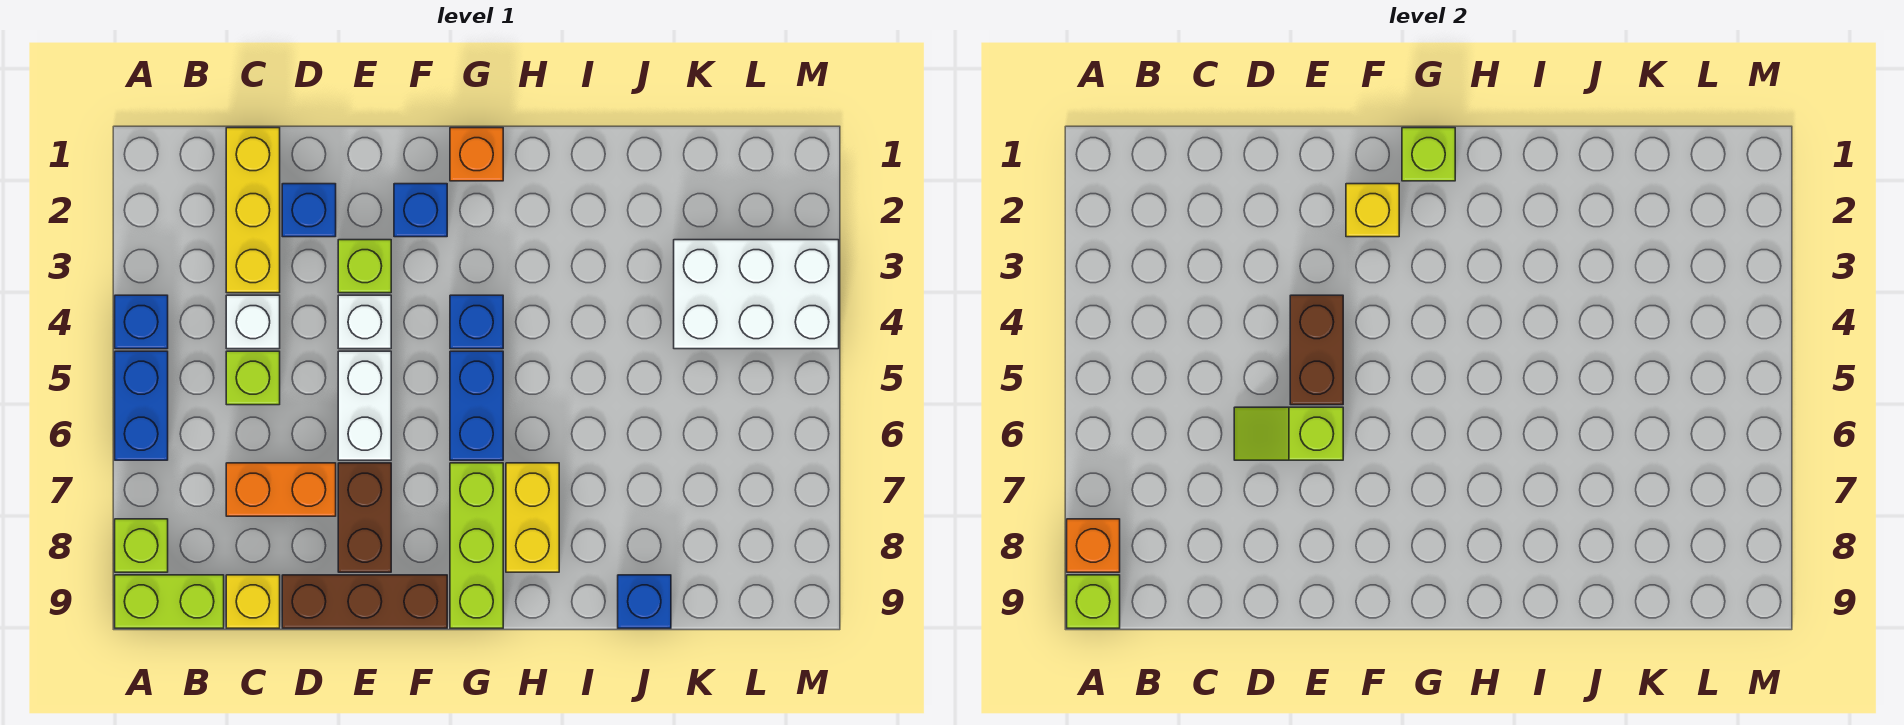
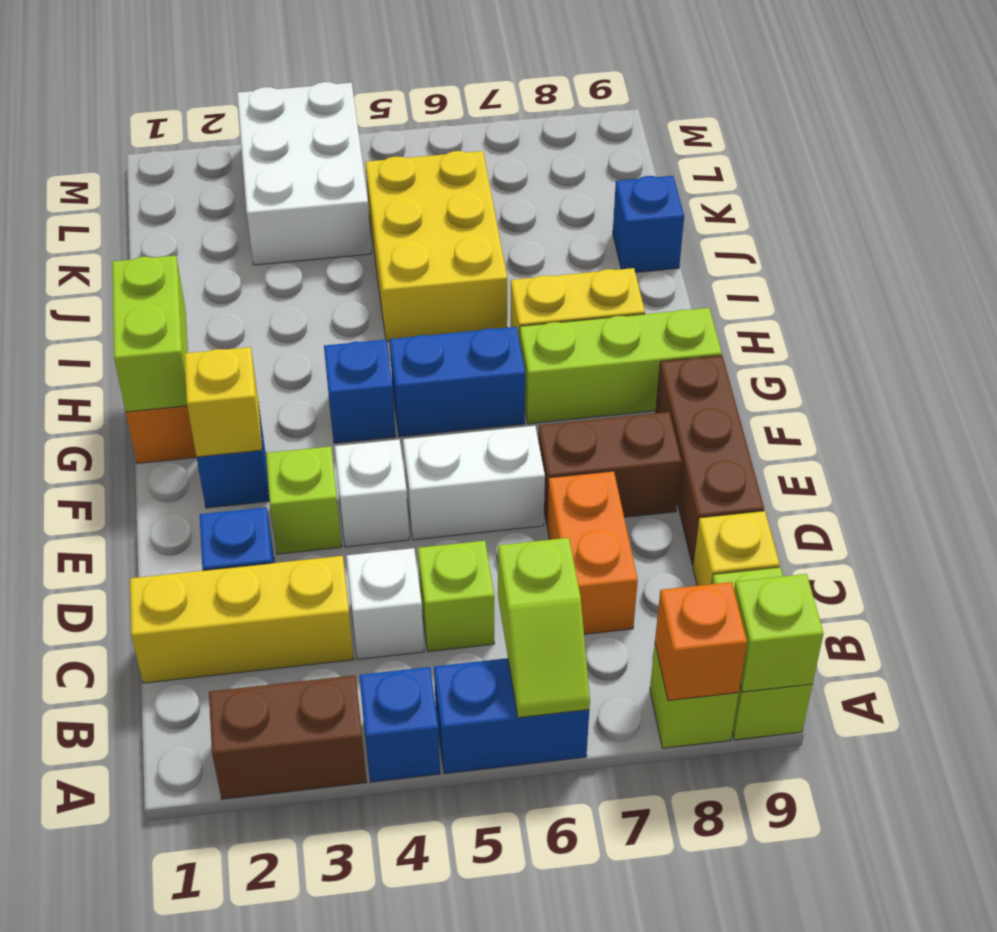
lime 1x2 slope [1234,407,1343,460] -> lime 1x2 slope moved to [498,538,590,718]
brown 1x2 brick [1290,295,1343,405] -> brown 1x2 brick moved to [209,675,367,799]
lime 1x1 brick [1402,128,1455,181] -> lime 1x2 brick [112,256,188,412]
none -> yellow 2x3 brick [365,151,507,342]

